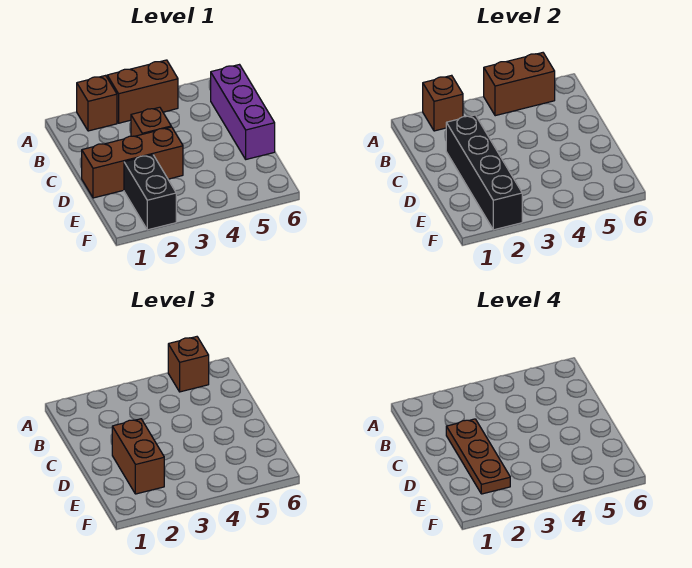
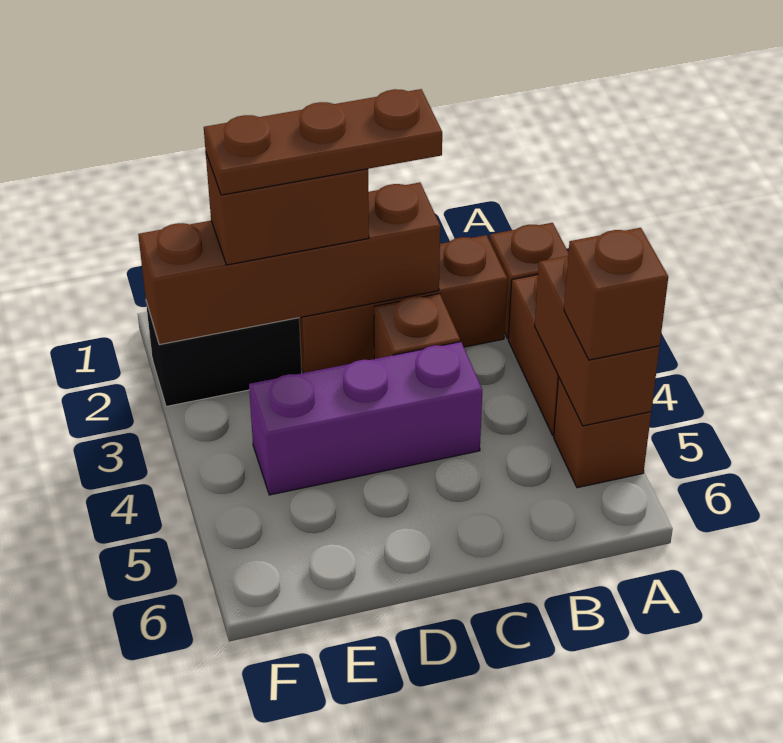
brown 1x1 brick [423,75,463,131] -> brown 1x1 brick moved to [554,378,651,488]
purple 1x3 brick [211,65,275,159] -> purple 1x3 brick moved to [249,342,482,495]
black 1x4 brick [446,115,522,230] -> brown 1x4 brick [138,182,440,345]
brown 1x3 brick [82,127,183,198] -> brown 1x3 brick turned to [299,235,507,373]

